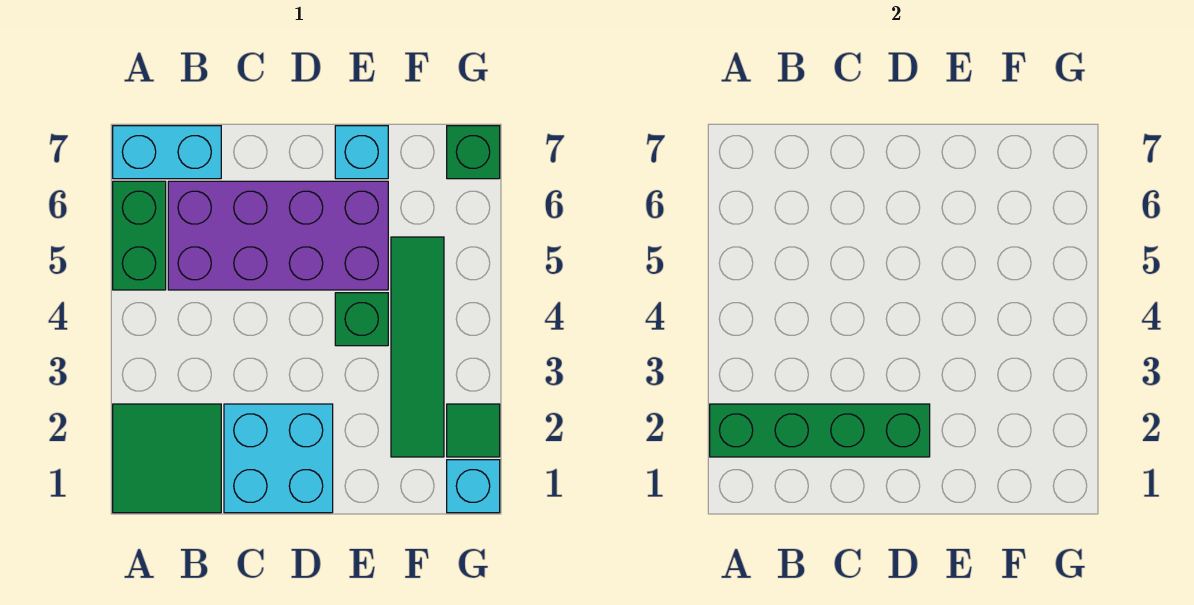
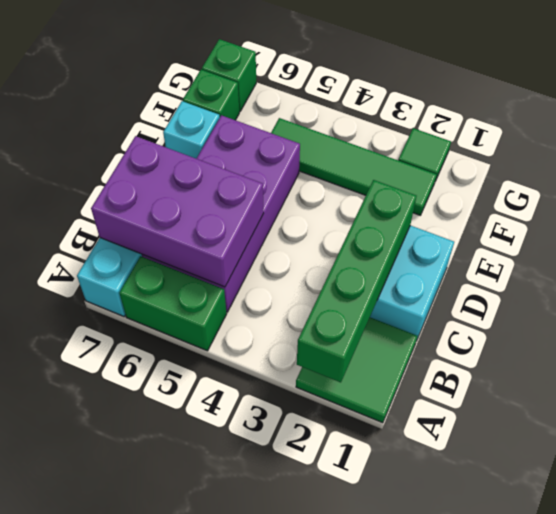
none -> purple 2x3 brick [91,136,264,287]
green 1x1 brick [335,293,388,346] -> green 1x1 brick moved to [183,70,239,120]
cyan 1x1 brick [447,460,500,513] -> none

